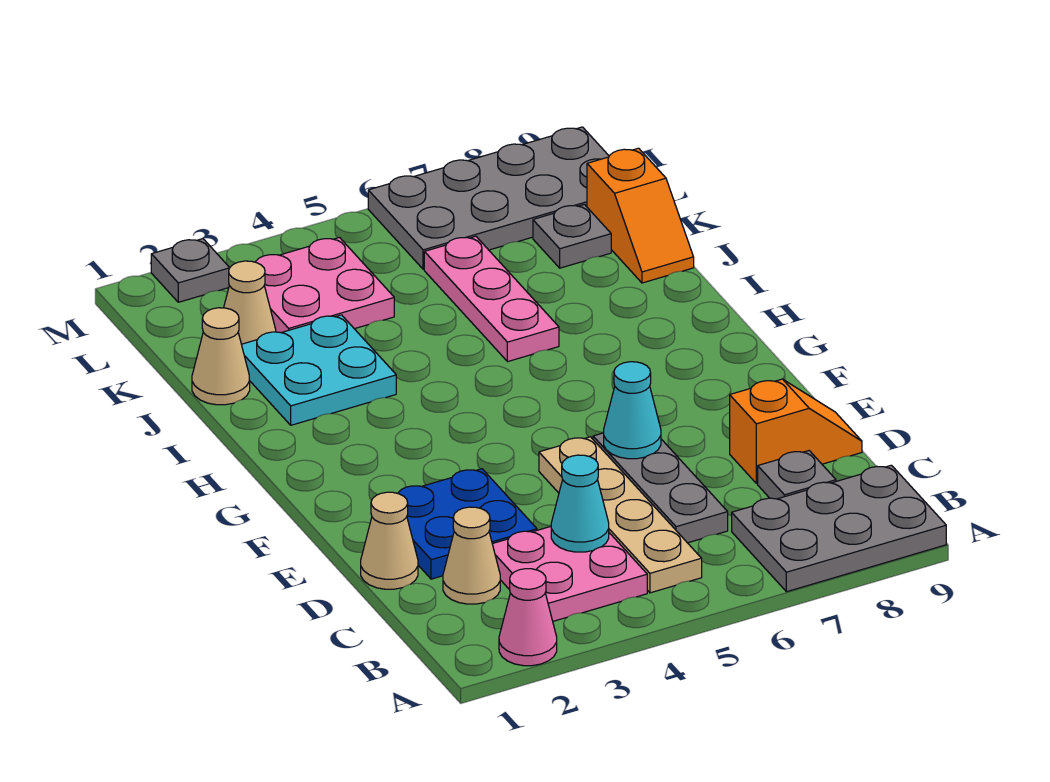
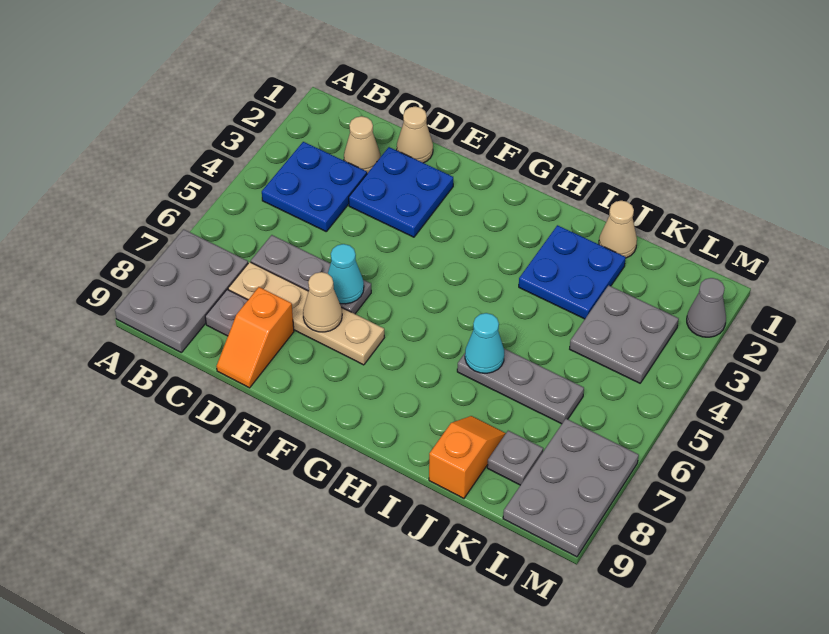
pink 1x1 cone [499,569,557,666] -> none
pink 2x2 plate [493,527,647,621] -> blue 2x2 plate [262,142,367,231]
tan 1x4 plate [539,437,702,593] -> tan 1x4 plate moved to [228,262,384,365]
cyan 1x1 cone [551,455,609,552] -> cyan 1x1 cone moved to [465,313,504,373]
cyan 2x2 plate [242,315,396,425] -> blue 2x2 plate [519,225,626,319]
pink 1x3 plate [424,236,559,362] -> grey 1x3 plate [457,349,584,424]
orange 1x2 slope [587,148,694,283] -> orange 1x2 slope turned to [429,416,506,498]
tan 1x1 cone [224,261,276,344] -> tan 1x1 cone moved to [303,272,342,332]
pink 2x2 plate [256,238,394,333] -> grey 2x2 plate [570,285,679,383]
grey 2x4 plate [368,127,609,269] -> grey 2x3 plate [503,419,639,557]
grey 1x1 plate [151,239,230,302] -> grey 1x1 cone [687,278,726,337]

